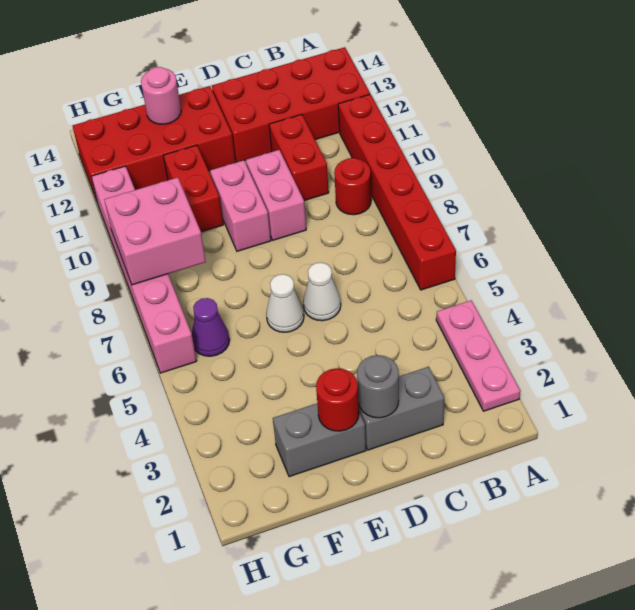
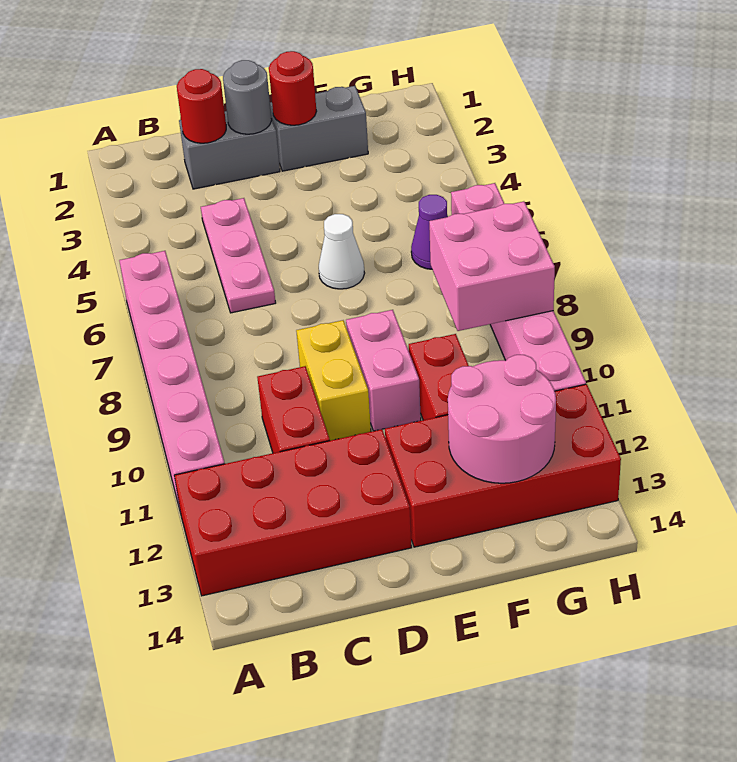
pink 1x3 plate [436,300,520,411] -> pink 1x3 plate moved to [201,198,276,313]
red 1x6 brick [338,94,456,290] -> pink 1x6 brick [119,251,225,509]
red 1x1 round brick [334,158,371,215] -> red 1x1 round brick moved to [177,69,226,143]
white 1x1 cone [303,263,341,321] -> none
pink 1x2 brick [246,150,306,240] -> yellow 1x2 brick [296,320,371,441]
pink 1x1 round brick [141,67,181,124] -> pink 2x2 round brick [448,355,556,483]

